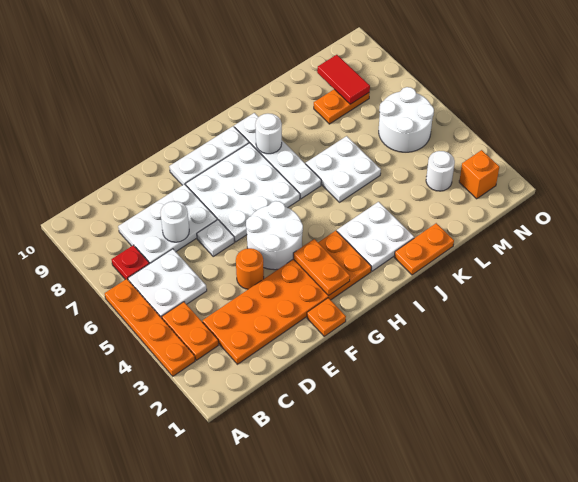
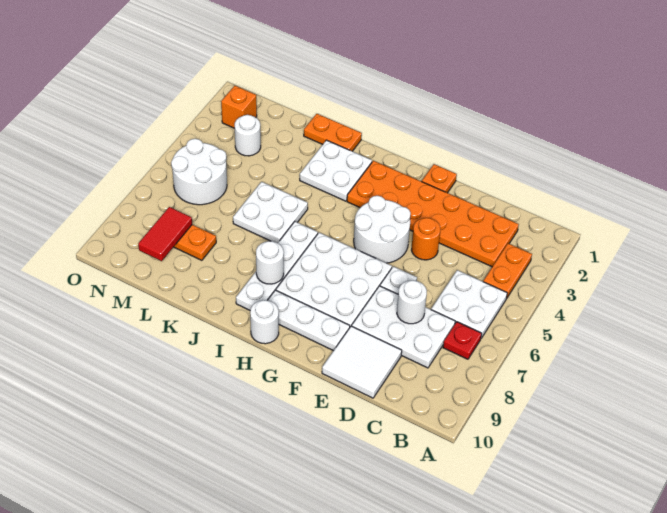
orange 1x4 plate [105,279,195,376] -> none
none -> white 2x2 tile [322,326,402,398]
orange 1x2 plate [293,239,350,296] -> none
none -> white 1x1 round brick [250,300,279,344]

